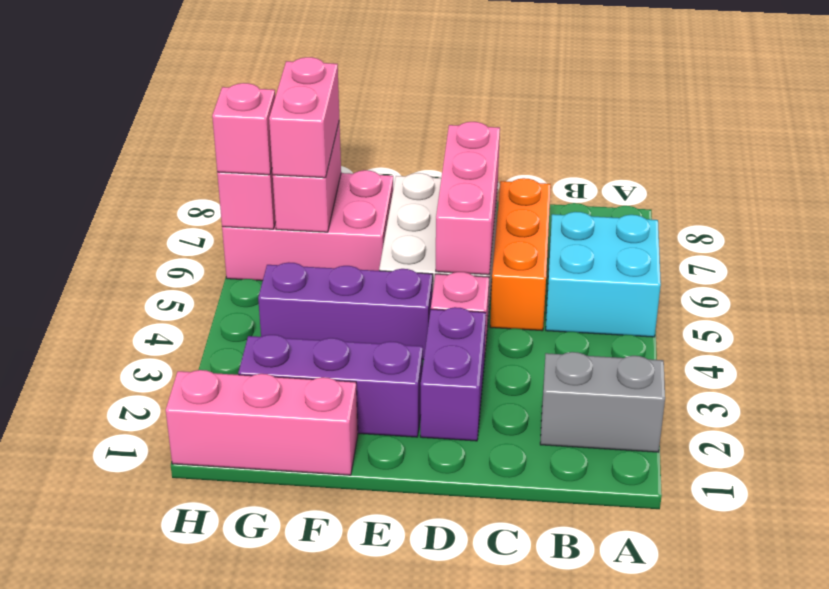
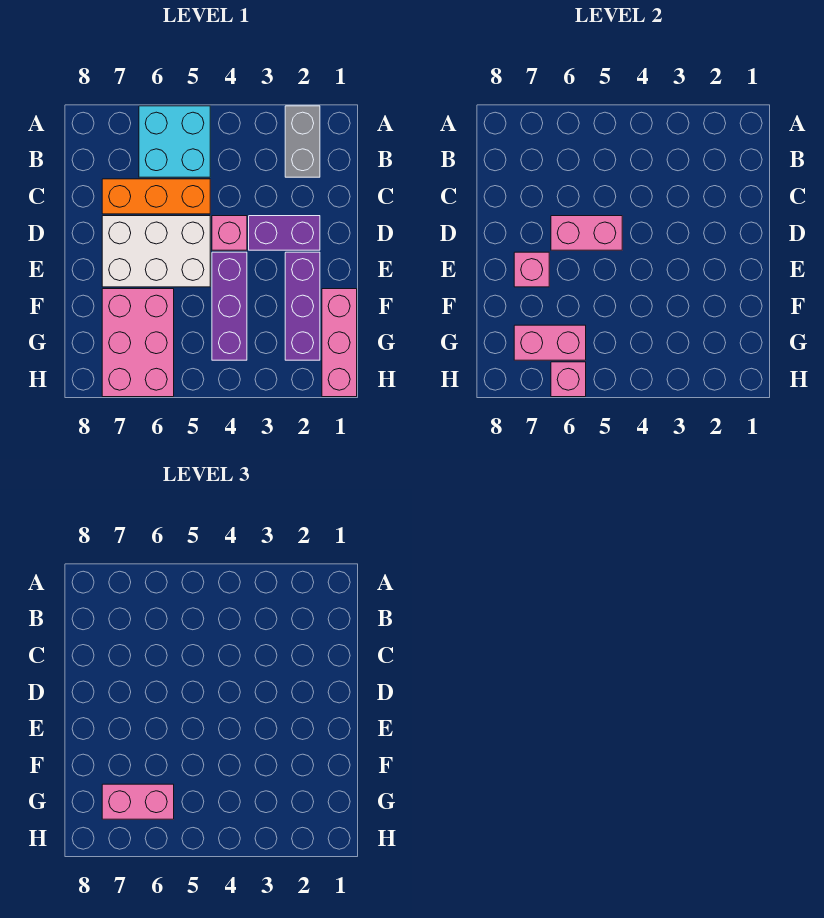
pink 1x3 brick [436,122,500,275] -> pink 1x2 brick [551,216,622,250]
pink 1x1 brick [212,83,275,175] -> pink 1x1 brick moved to [514,252,549,287]

